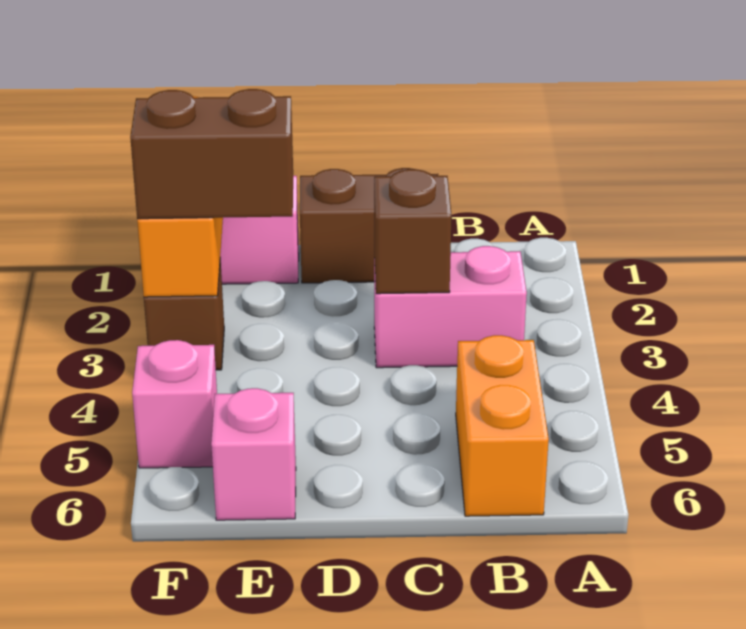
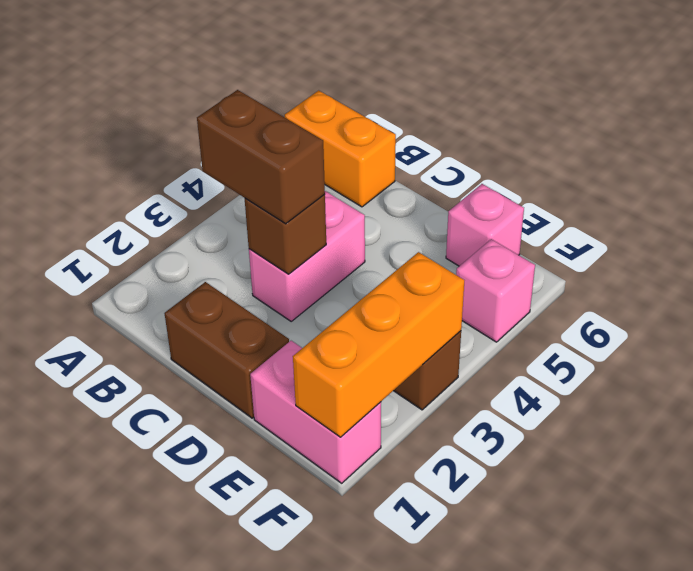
pink 1x2 brick [374,246,527,368] -> pink 1x2 brick turned to [249,191,365,321]
orange 1x2 brick [456,335,549,516] -> orange 1x2 brick turned to [285,90,396,207]
brown 1x2 brick [130,89,293,219] -> brown 1x2 brick moved to [197,90,325,224]

